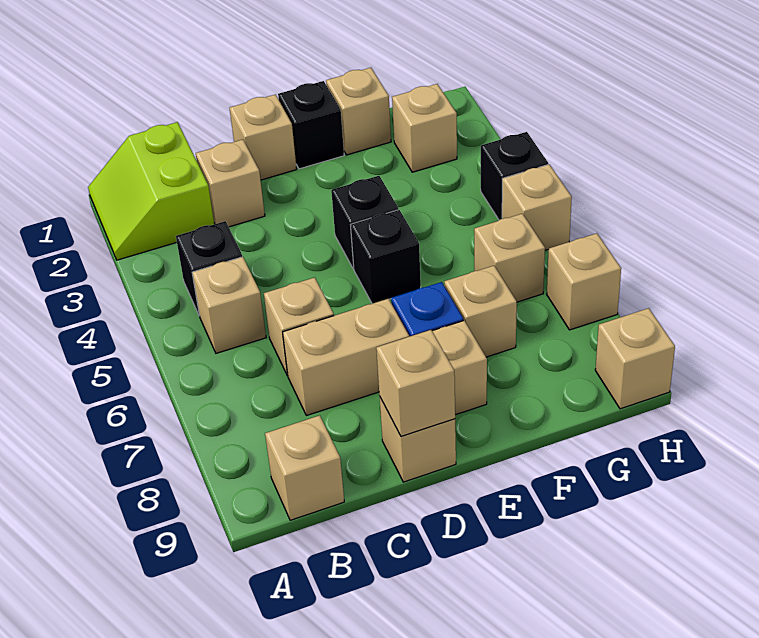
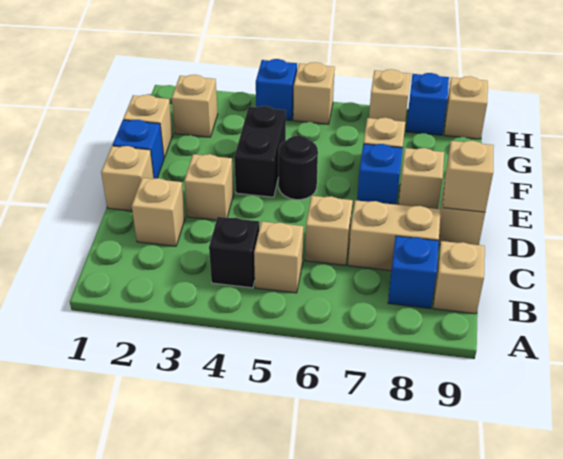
lime 2x2 slope [88,122,214,260] -> none
none -> blue 1x1 brick [388,236,439,309]
tan 1x2 brick [283,299,409,416] -> tan 1x2 brick turned to [348,200,441,271]
black 1x1 brick [278,81,344,169] -> blue 1x1 brick [113,120,164,179]
black 1x1 brick [331,176,398,269] -> black 1x2 brick [234,106,286,197]
black 1x1 brick [351,210,421,304] -> black 1x1 round brick [279,136,318,200]
tan 1x1 brick [474,214,545,302] -> tan 1x1 brick moved to [184,154,234,220]
black 1x1 brick [481,132,548,220] -> blue 1x1 brick [256,59,297,121]
none -> blue 1x1 brick [406,73,449,135]

